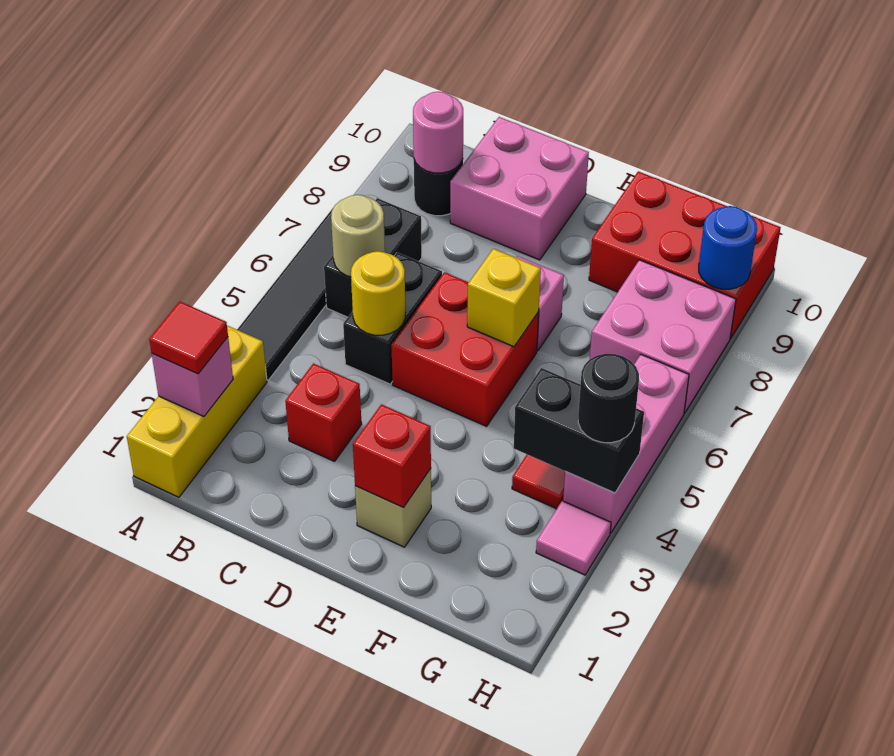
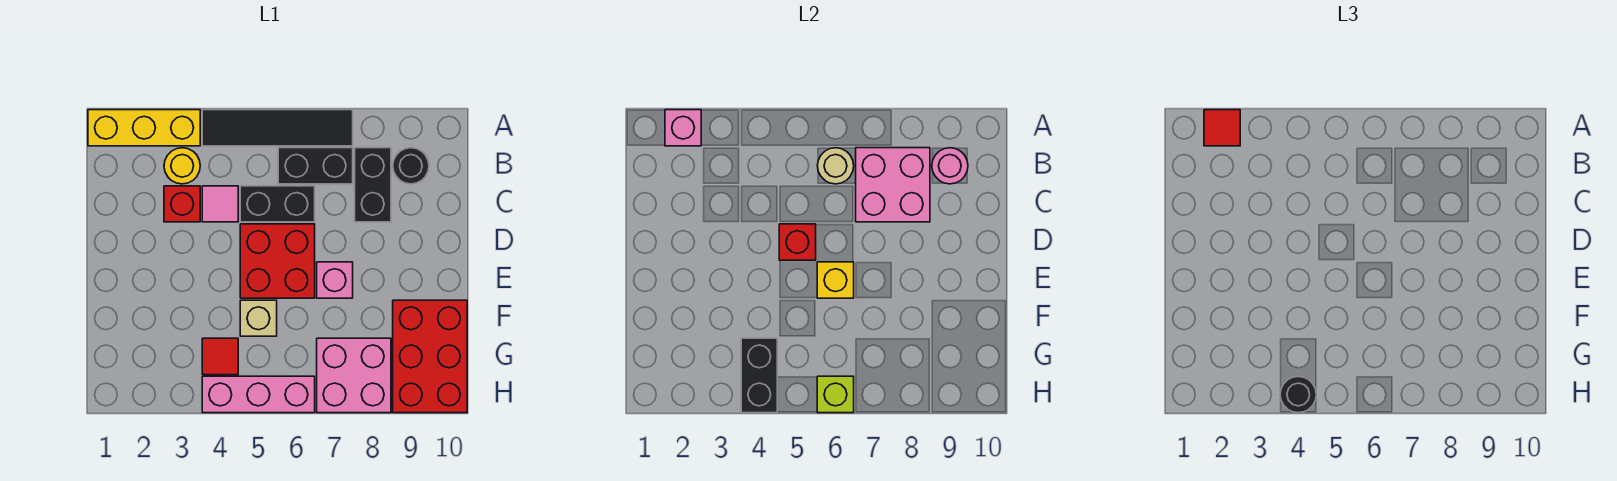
none -> black 1x2 brick [355,148,391,222]
yellow 1x1 round brick [351,251,405,335] -> yellow 1x1 round brick moved to [164,148,200,184]
pink 2x2 brick [450,117,589,260] -> pink 2x2 brick moved to [856,148,930,222]
tan 1x1 brick [355,469,431,547] -> tan 1x1 brick moved to [240,300,277,336]
red 1x1 brick [353,404,431,507] -> red 1x1 brick moved to [779,224,816,260]
pink 1x1 tile [536,501,611,575] -> pink 1x1 tile moved to [202,186,238,222]
none -> lime 1x1 brick [817,376,854,413]
blue 1x1 round brick [699,206,757,289] -> none

